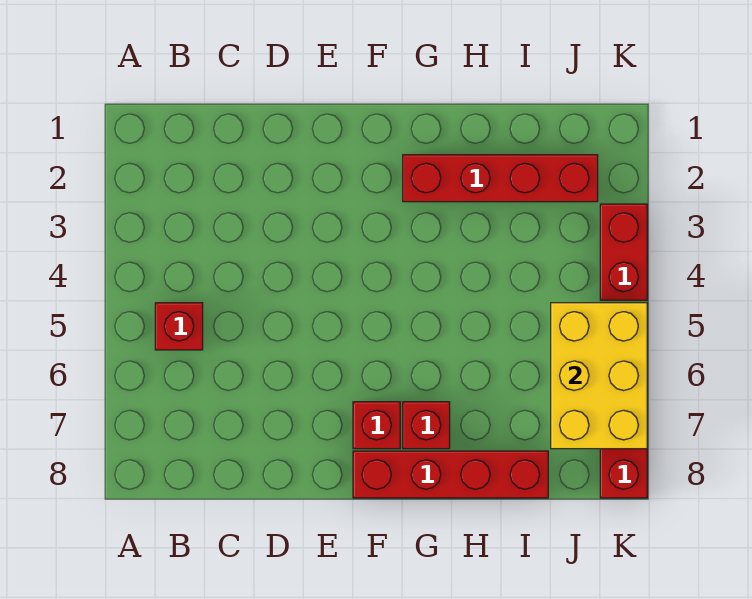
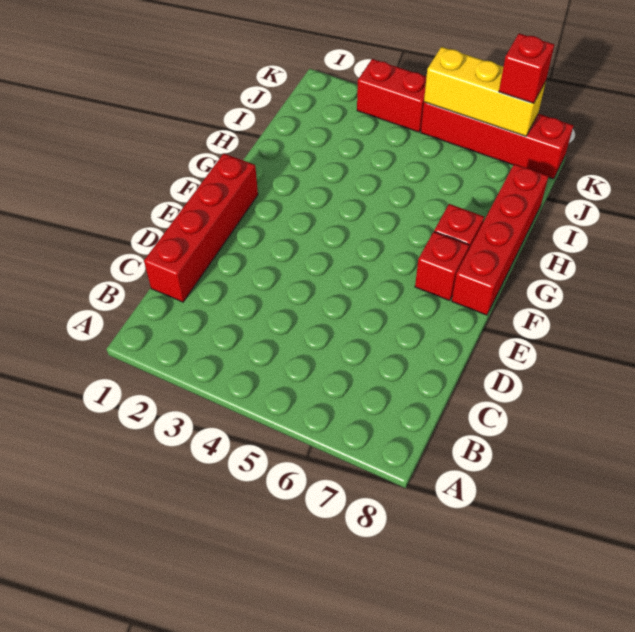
red 1x1 brick [155,303,203,350] -> red 1x1 brick moved to [499,33,554,103]
red 1x4 brick [403,155,598,202] -> red 1x4 brick moved to [144,153,258,302]
yellow 2x3 brick [551,303,647,449] -> yellow 1x3 brick [424,47,546,136]

